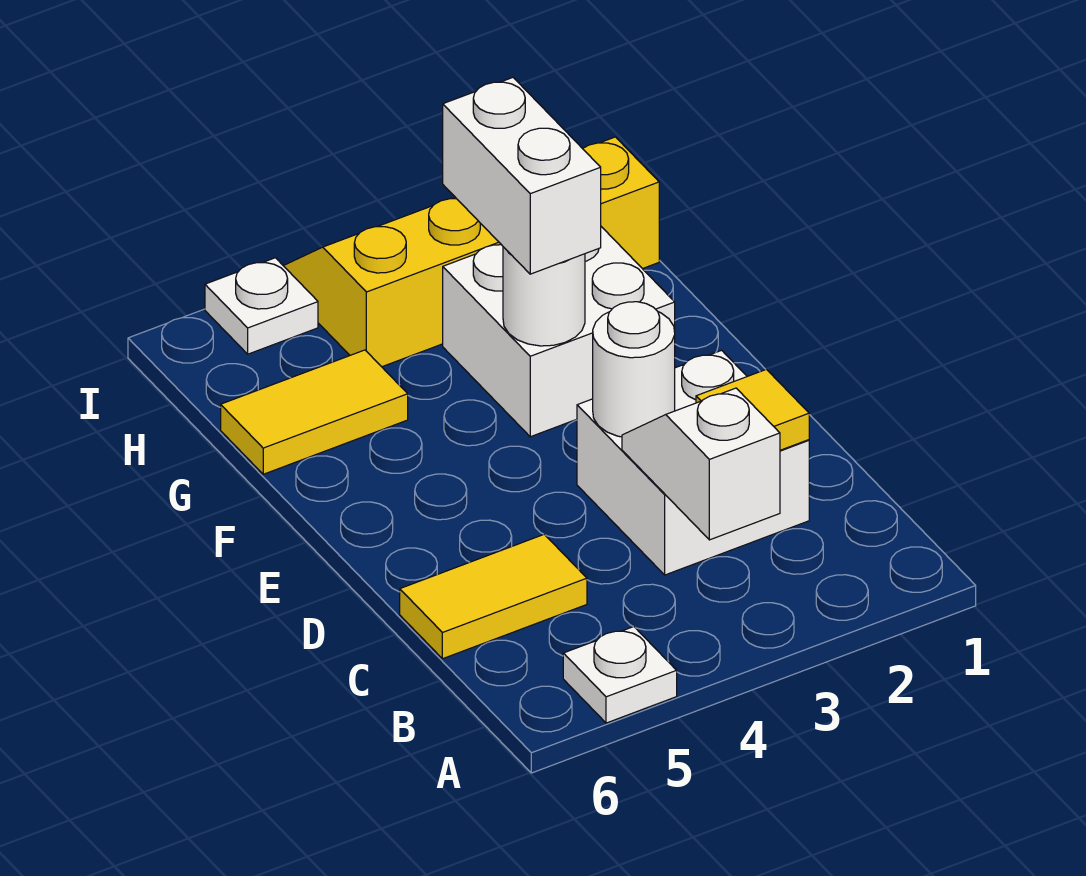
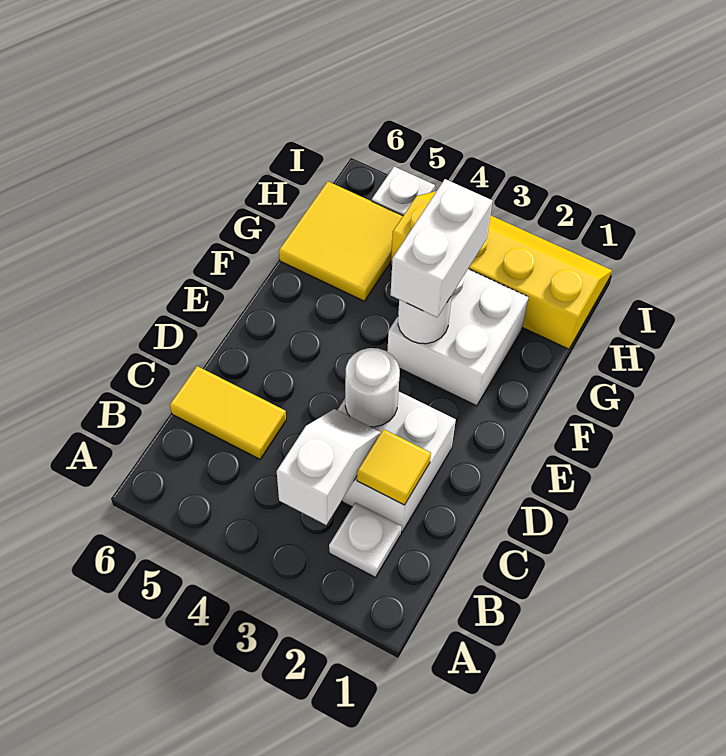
white 1x1 plate [563,627,677,723] -> white 1x1 plate moved to [329,502,402,577]
yellow 1x2 tile [221,350,408,474] -> yellow 2x2 tile [279,181,403,301]

